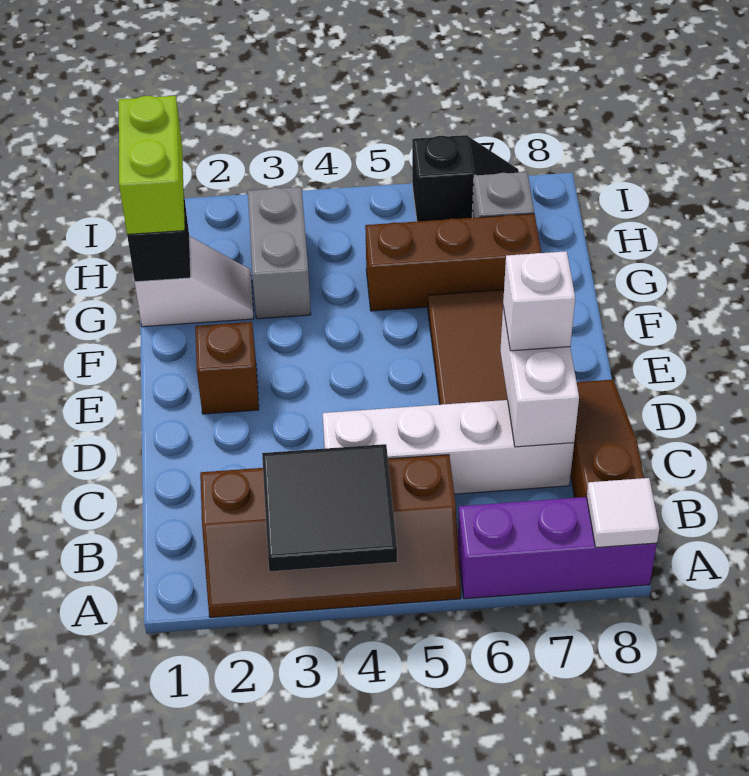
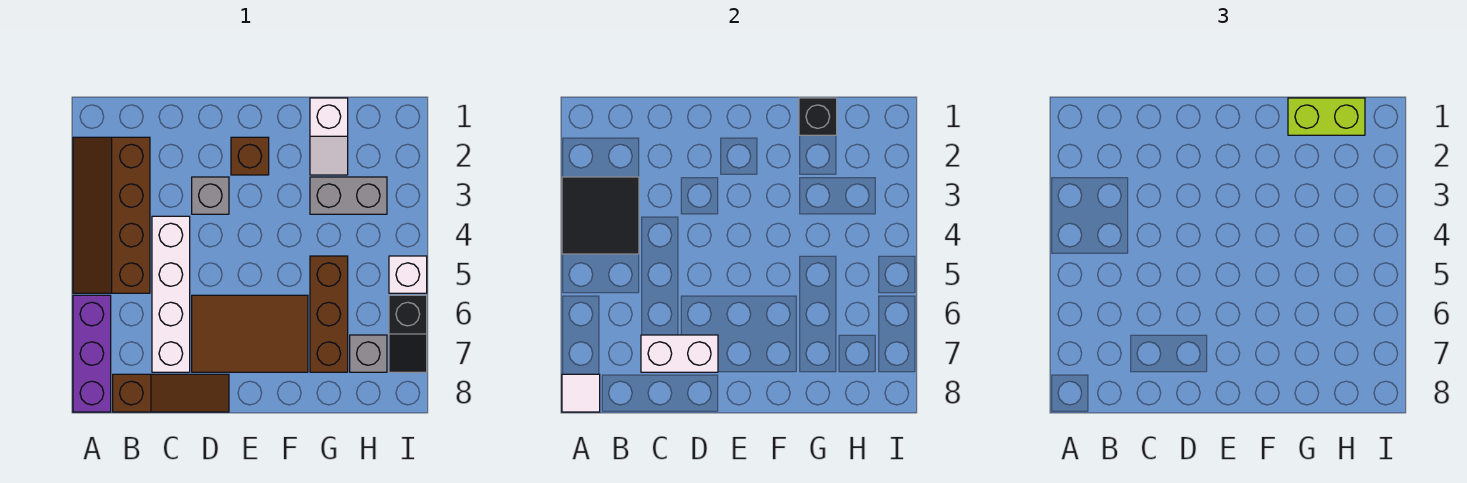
none -> grey 1x1 brick [192,177,229,214]
white 1x1 brick [503,251,575,351] -> white 1x1 brick moved to [389,256,427,293]

